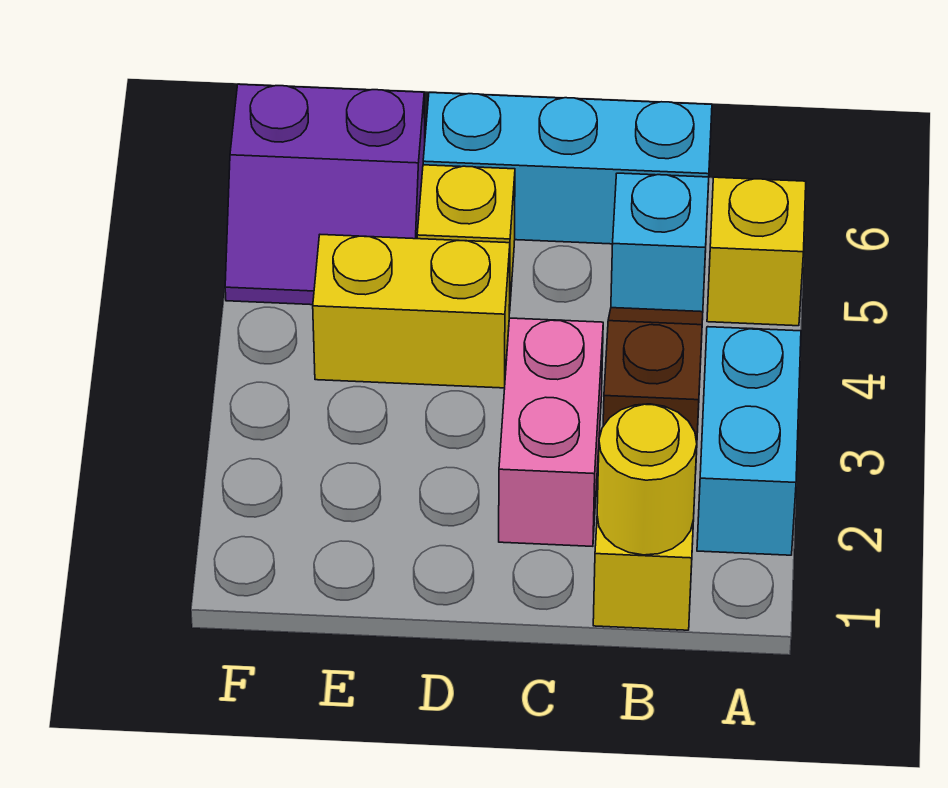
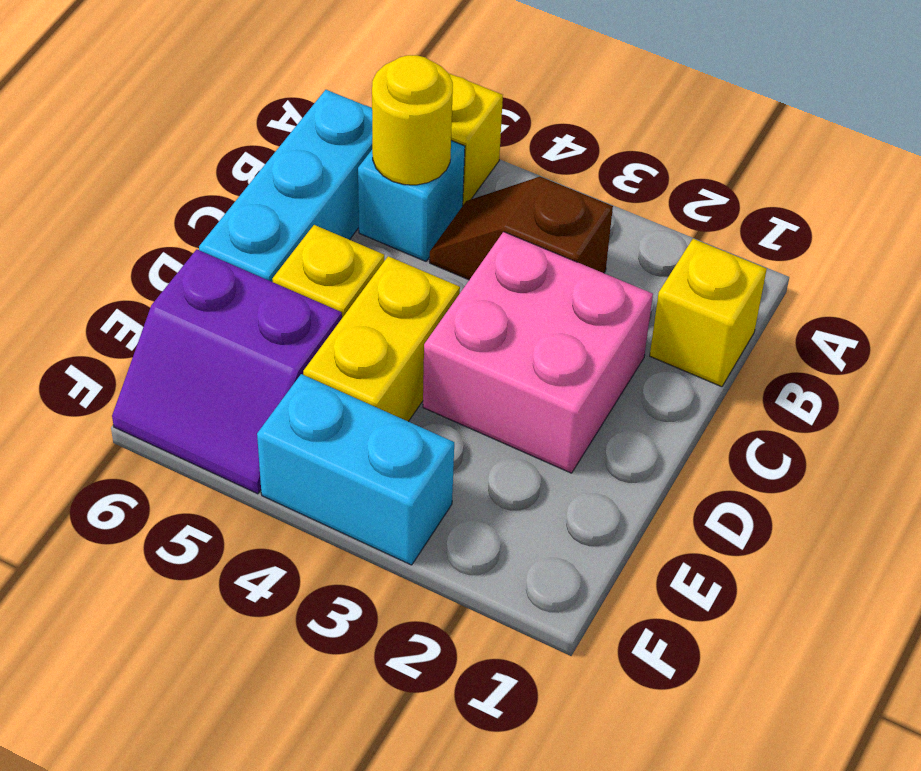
cyan 1x2 brick [697,327,801,555] -> cyan 1x2 brick moved to [257,374,454,565]
yellow 1x1 round brick [597,404,697,555] -> yellow 1x1 round brick moved to [372,55,453,185]
pink 1x2 brick [499,318,603,546] -> pink 2x2 brick [423,232,653,473]
purple 2x2 slope [225,84,425,305] -> purple 2x2 slope turned to [112,249,342,494]

